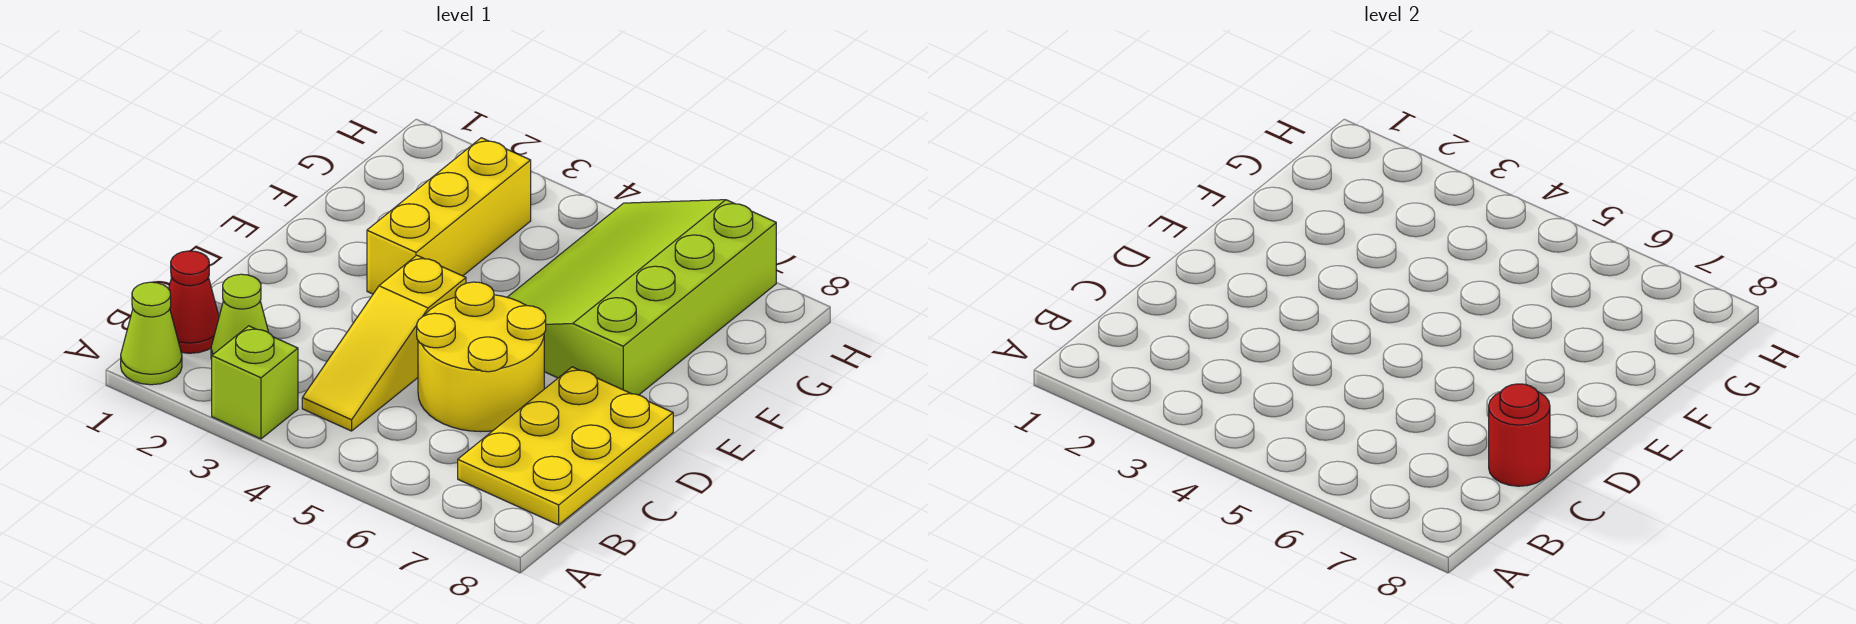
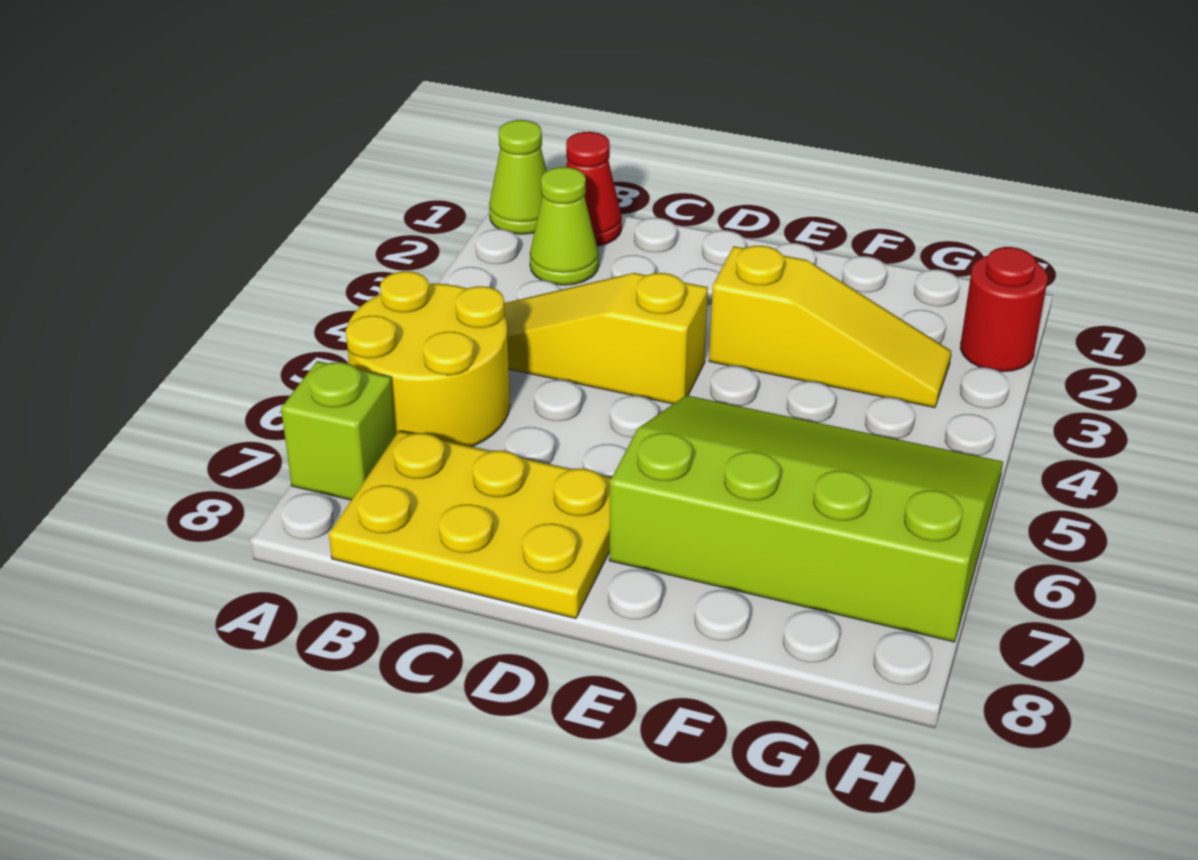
lime 1x1 brick [212,326,298,439] -> lime 1x1 brick moved to [281,361,396,500]
yellow 2x2 round brick [417,282,546,432] -> yellow 2x2 round brick moved to [346,271,510,447]
red 1x1 round brick [1489,384,1550,486] -> red 1x1 round brick moved to [960,247,1047,372]
yellow 1x3 brick [367,138,531,294] -> yellow 1x3 slope [709,246,951,408]

